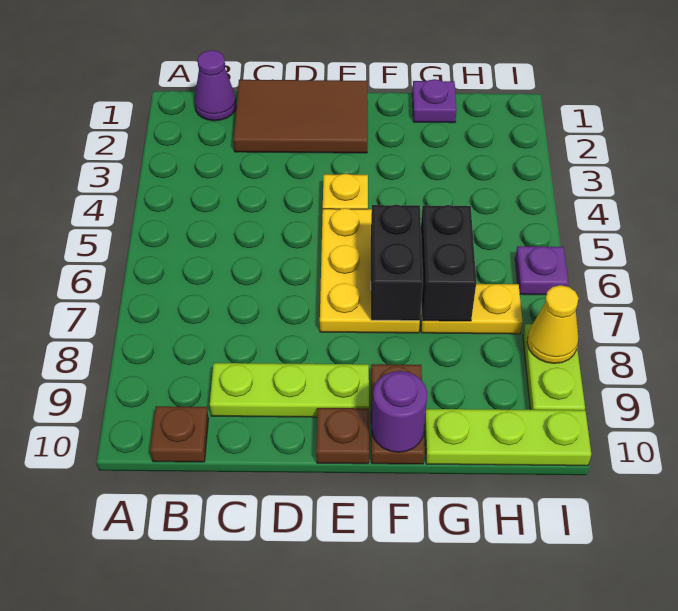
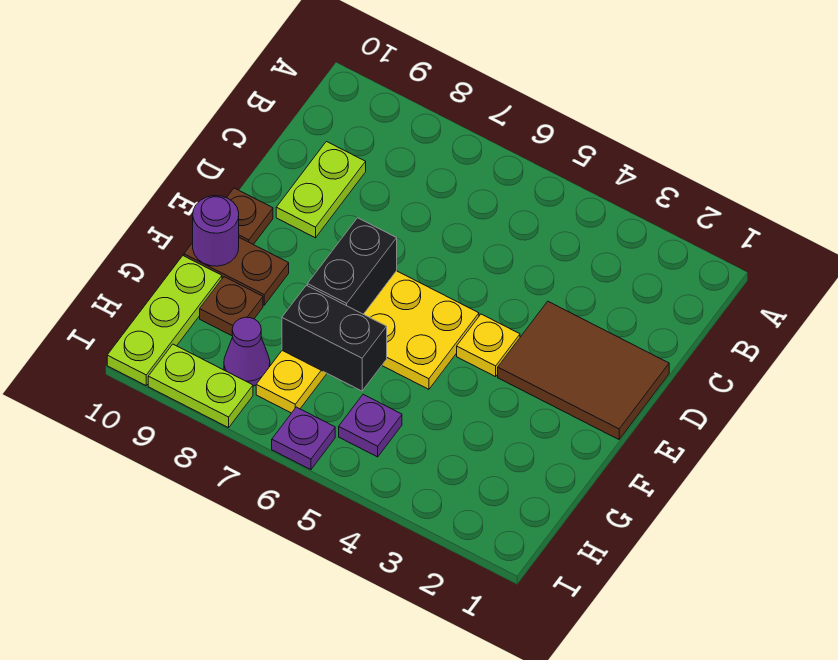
purple 1x1 cone [194,50,236,121] -> purple 1x1 cone moved to [224,317,270,386]
brown 1x1 plate [150,406,209,462] -> brown 1x1 plate moved to [200,277,263,336]
brown 2x3 tile [234,80,368,153] -> brown 2x3 tile turned to [498,301,669,439]
lime 1x3 plate [210,363,369,417] -> lime 1x2 plate [276,142,366,238]
black 1x2 brick [371,205,423,321] -> black 1x2 brick turned to [307,218,397,314]
purple 1x1 plate [412,79,457,123] -> purple 1x1 plate moved to [339,395,402,457]
yellow 1x1 cone [527,285,578,363] -> none

